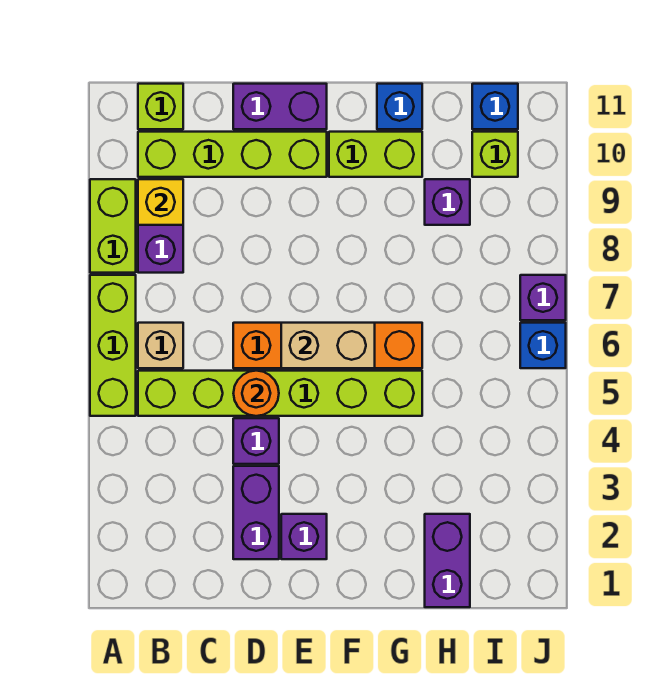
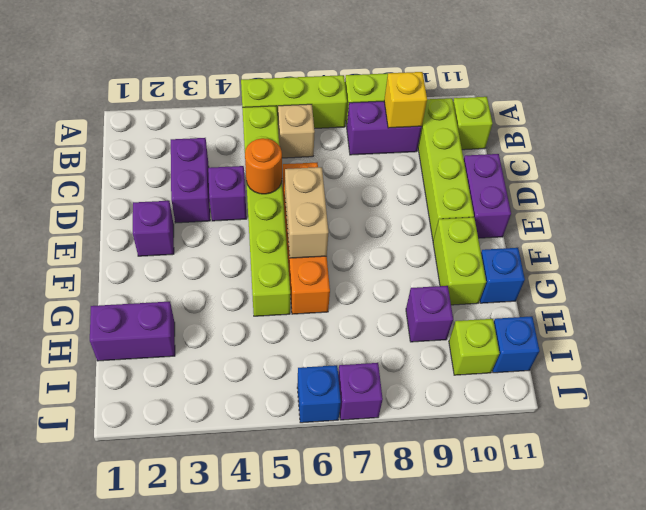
purple 1x2 brick [233,466,279,559] -> purple 1x2 brick turned to [171,138,210,223]

